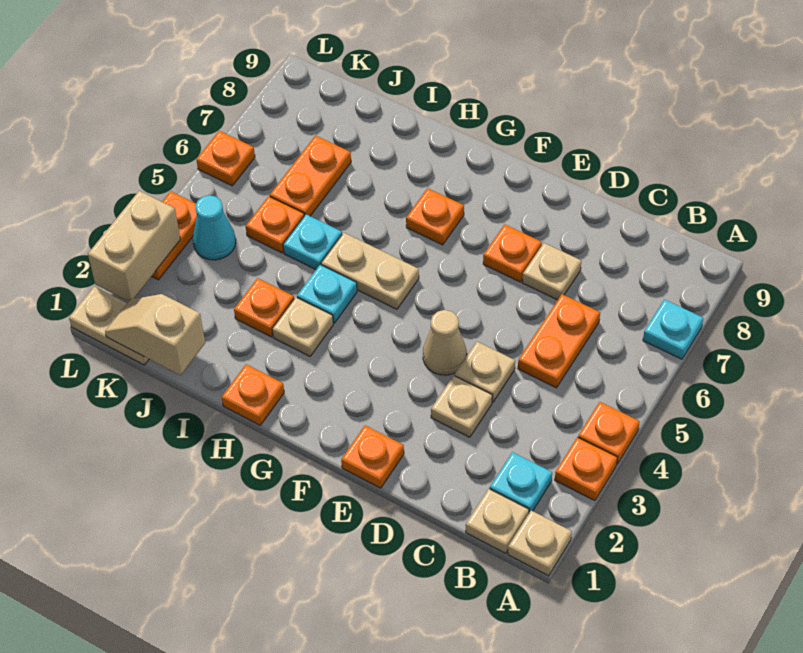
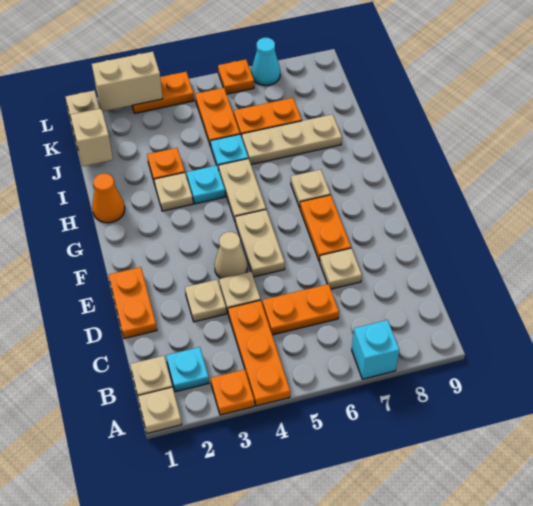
orange 1x1 plate [578,402,640,464] -> orange 1x3 plate [228,300,290,406]
cyan 1x1 plate [643,300,703,359] -> cyan 1x1 brick [352,320,399,379]
orange 1x1 plate [341,425,404,488] -> orange 1x2 plate [109,267,157,338]
none -> tan 1x2 plate [235,210,285,277]
orange 1x1 plate [483,224,542,282] -> orange 1x2 plate [300,195,351,262]
orange 1x1 plate [406,188,464,245] -> tan 1x1 plate [291,170,330,208]
orange 1x1 plate [222,364,284,425] -> orange 1x1 cone [92,174,125,223]
none -> tan 1x3 plate [242,114,342,165]
orange 1x1 plate [246,196,304,253] -> orange 1x2 plate [195,88,240,147]
cyan 1x1 cone [193,195,236,260] -> cyan 1x1 cone moved to [251,38,280,86]

